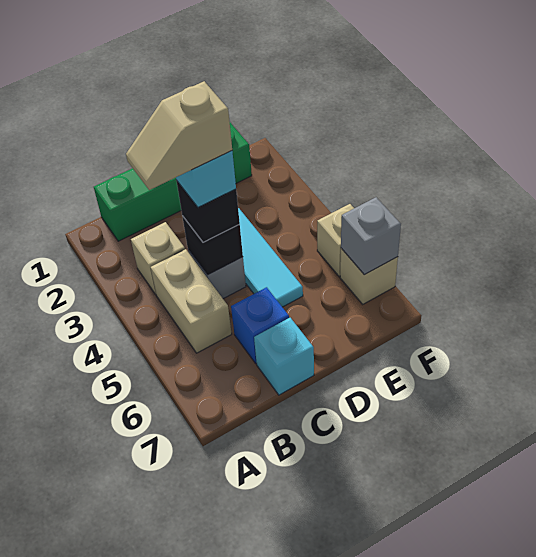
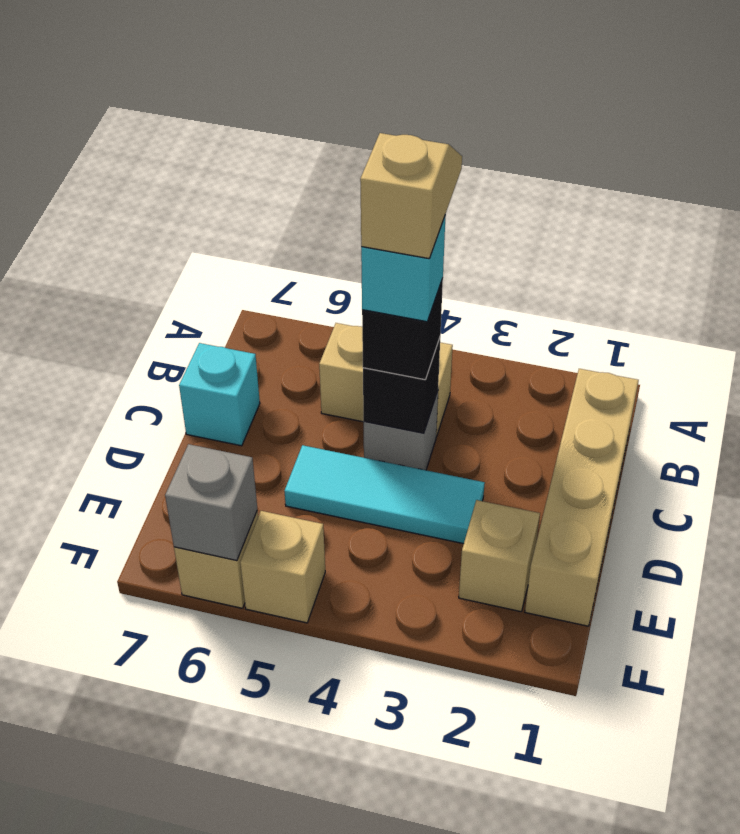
green 1x4 brick [94,123,252,241] -> tan 1x4 brick [525,369,639,626]
tan 1x1 brick [131,222,185,295] -> tan 1x1 brick moved to [459,500,540,612]
blue 1x1 brick [231,287,289,363] -> none

